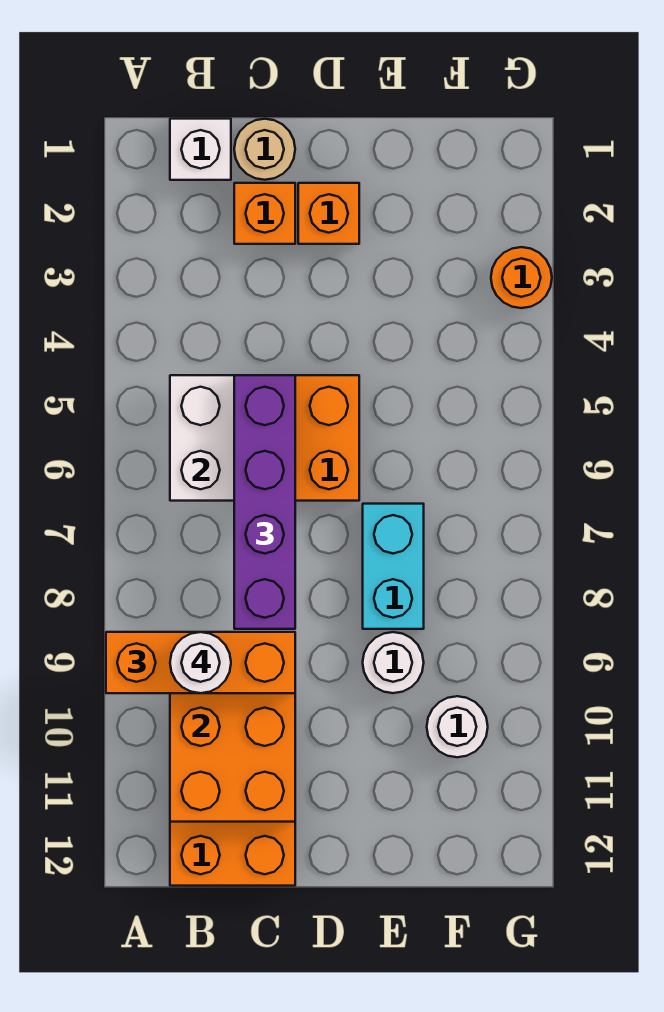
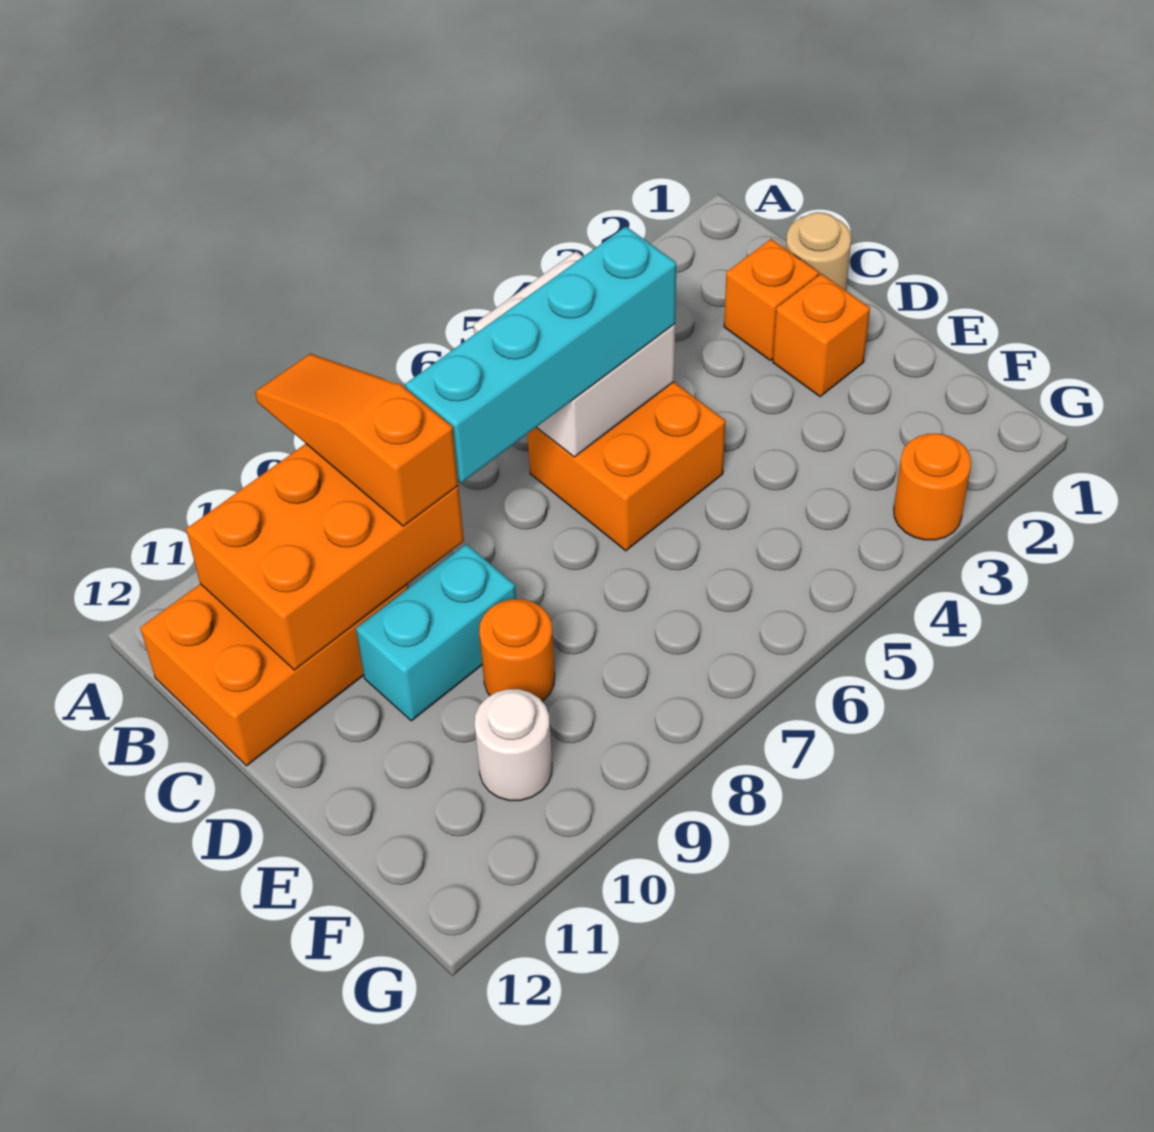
orange 1x3 brick [106,632,295,693] -> orange 1x3 slope [255,354,458,526]
white 1x1 brick [170,119,231,180] -> none
white 1x1 round brick [170,632,231,693] -> none
purple 1x4 brick [234,375,295,629] -> cyan 1x4 brick [405,226,676,483]
cyan 1x2 brick [363,504,424,629] -> cyan 1x2 brick moved to [356,544,516,721]
white 1x1 round brick [363,632,424,693] -> orange 1x1 round brick [479,599,555,701]

